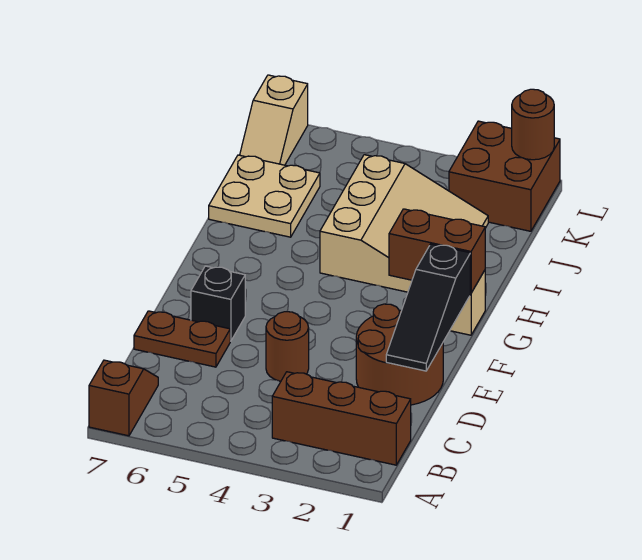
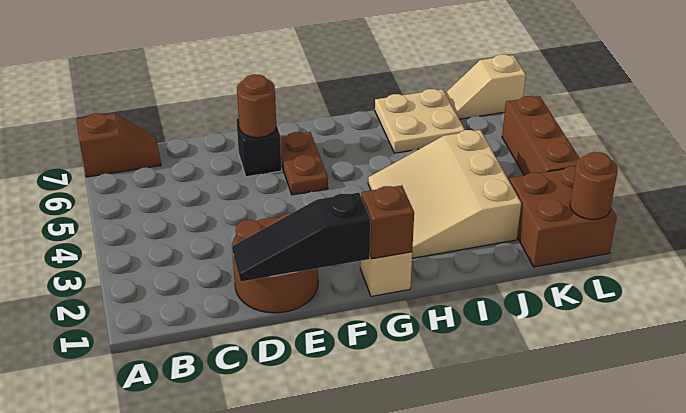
brown 1x3 brick [272,372,411,465] -> brown 1x3 brick moved to [502,96,580,175]
brown 1x1 round brick [266,312,309,381] -> brown 1x1 round brick moved to [237,74,276,138]
brown 1x2 plate [134,311,230,367] -> brown 1x2 plate moved to [280,132,328,195]
brown 1x2 brick [389,209,485,293] -> brown 1x1 brick [361,185,414,259]
tan 3x3 slope [320,155,488,292] -> tan 3x3 slope turned to [368,130,521,258]

